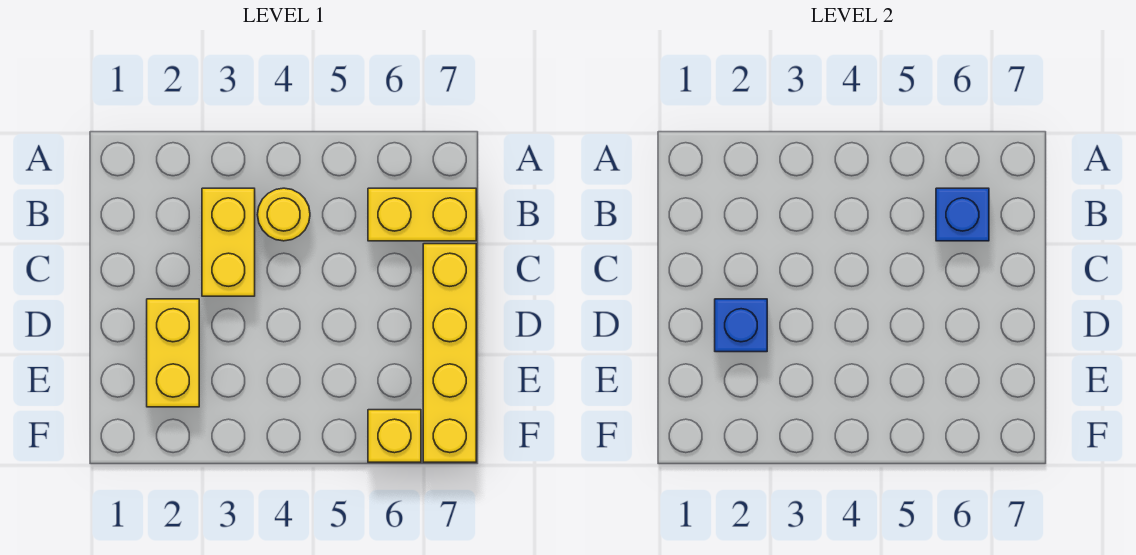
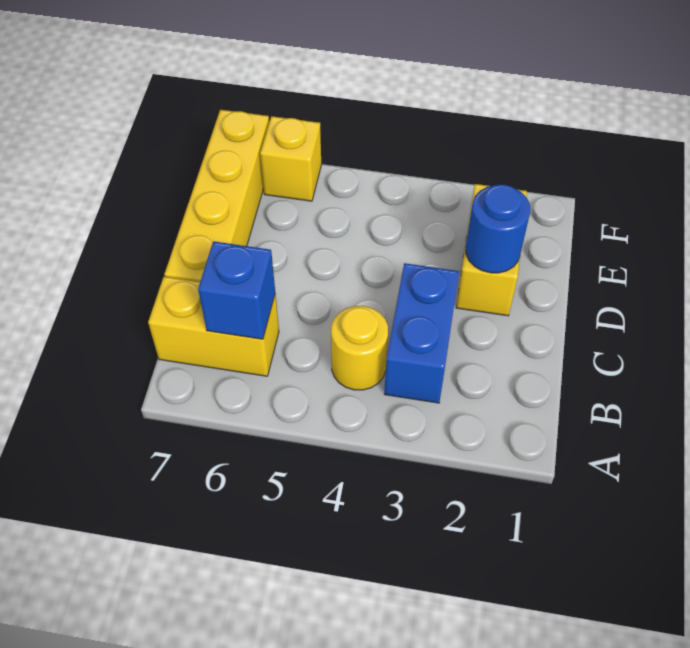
yellow 1x2 brick [202,188,255,296] -> blue 1x2 brick [384,263,459,403]
blue 1x1 brick [715,299,767,352] -> blue 1x1 round brick [465,185,530,273]

